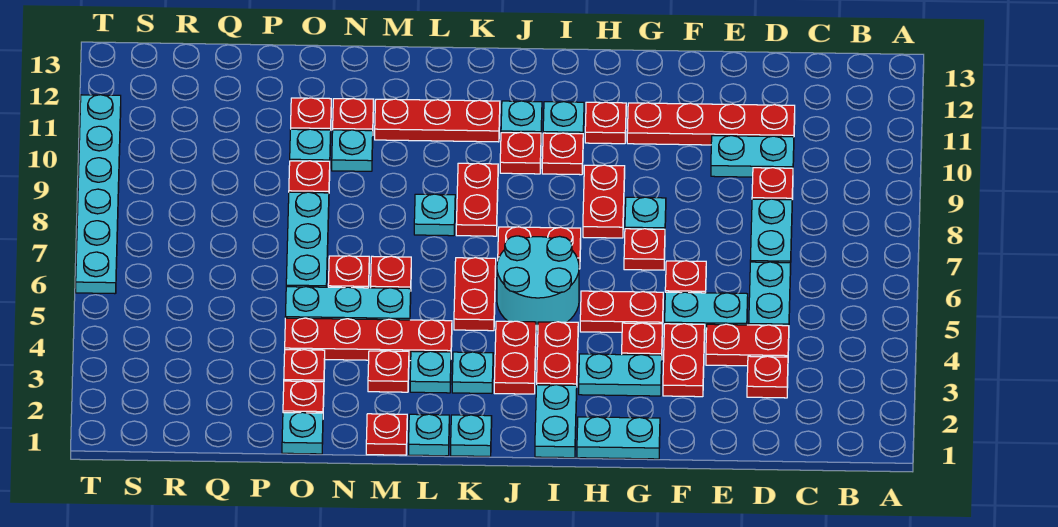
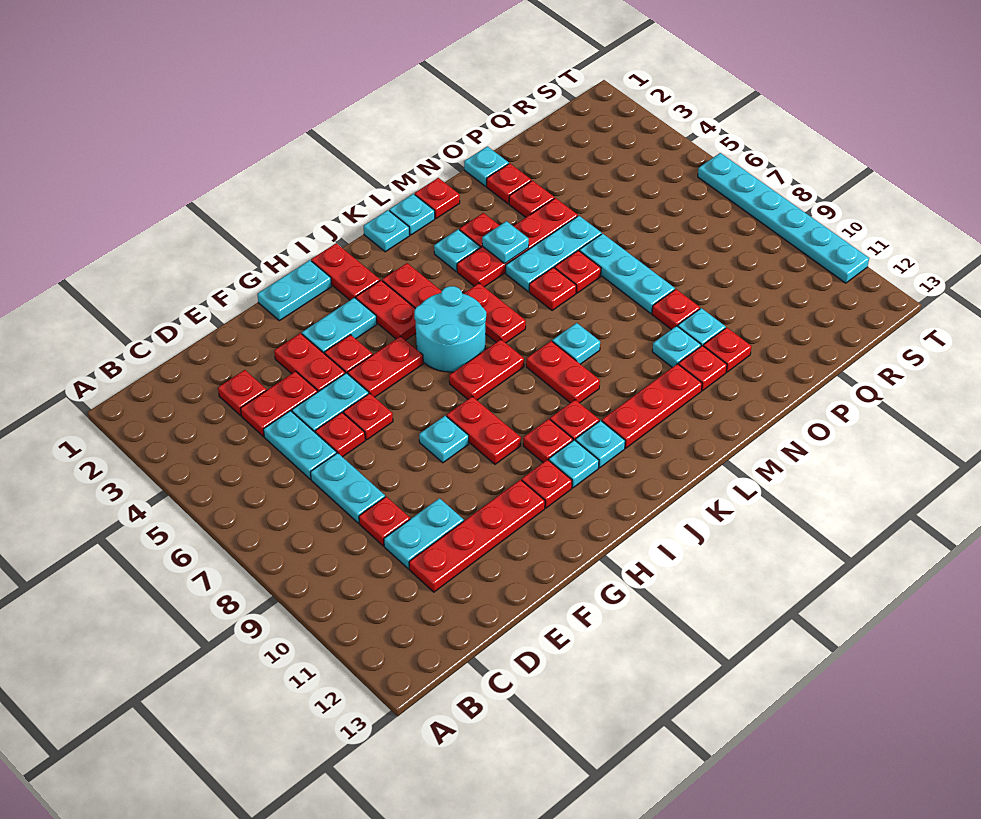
red 1x1 plate [624,229,665,270] -> red 1x1 plate moved to [315,413,365,457]
cyan 1x2 plate [535,385,577,458] -> red 1x2 plate [311,243,380,300]
cyan 1x1 plate [452,352,493,393] -> cyan 1x1 plate moved to [482,221,529,263]

